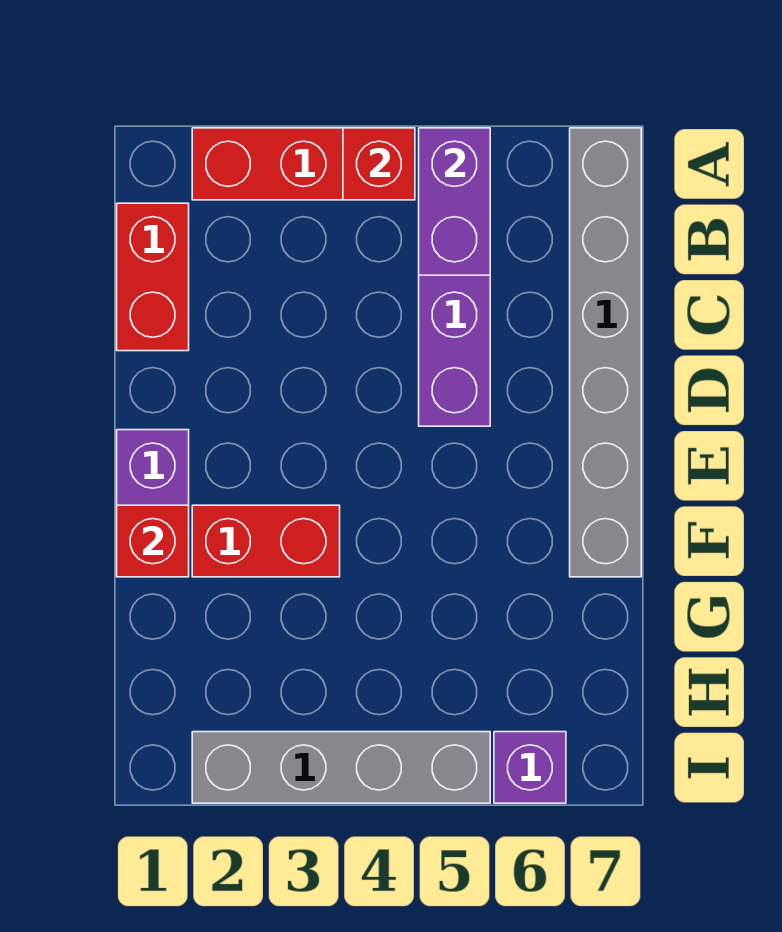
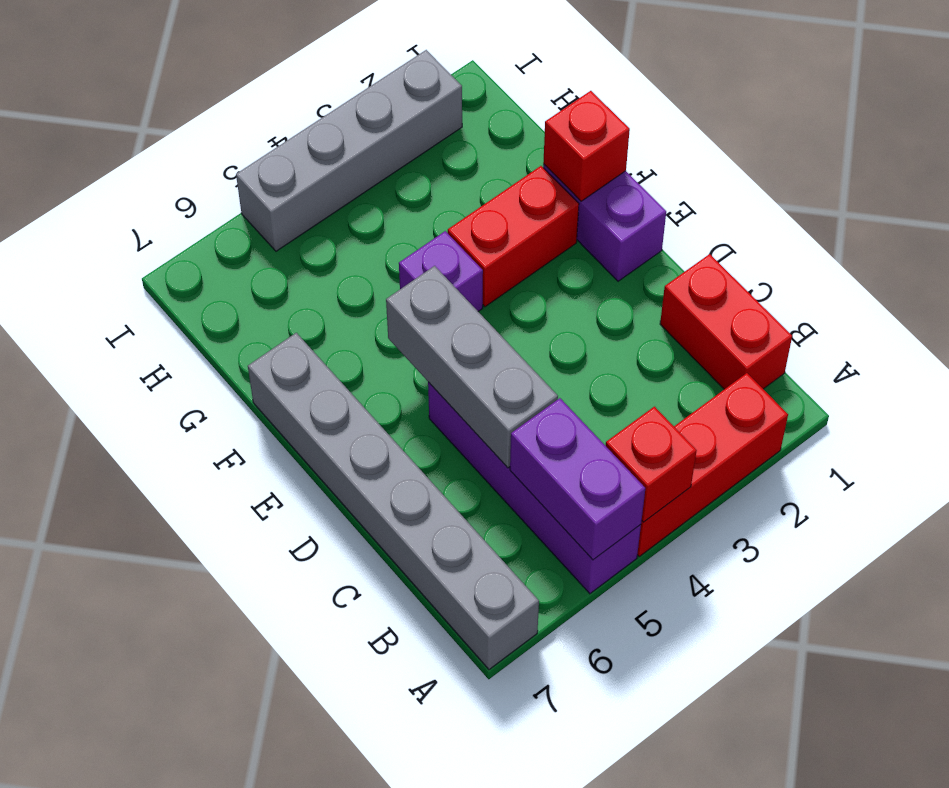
none -> grey 1x3 brick [386,266,558,468]
purple 1x1 brick [494,732,566,803] -> purple 1x1 brick moved to [399,231,483,311]

